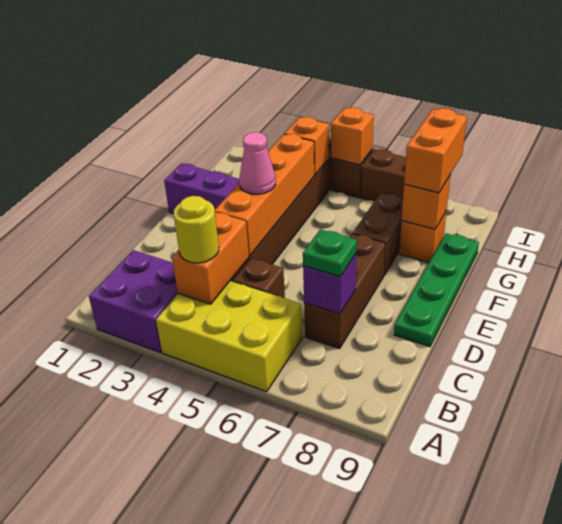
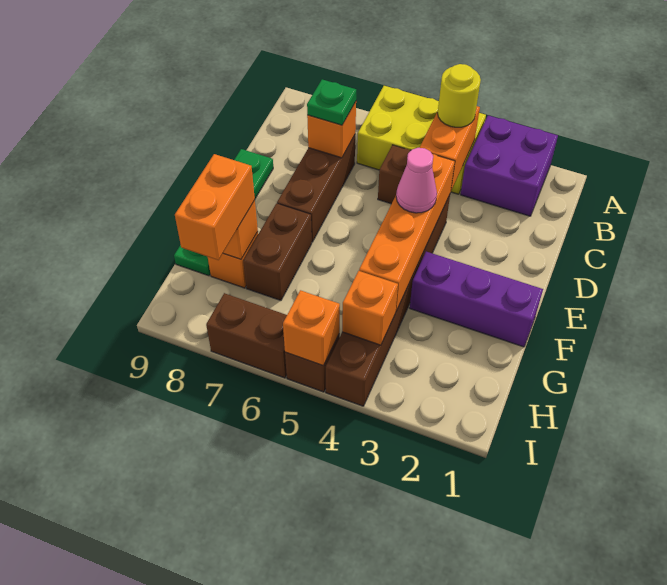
purple 1x1 brick [303,253,357,314] -> orange 1x1 brick [307,102,356,158]

